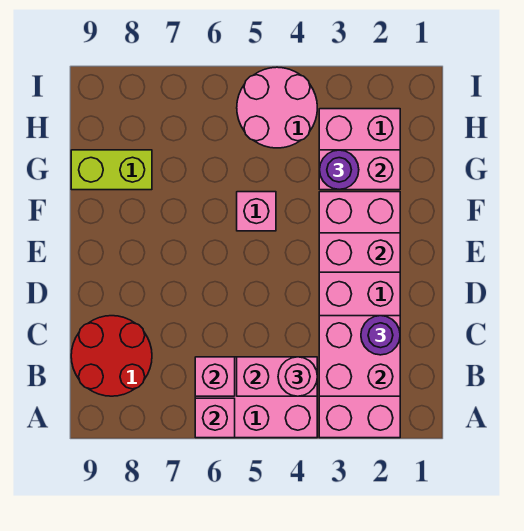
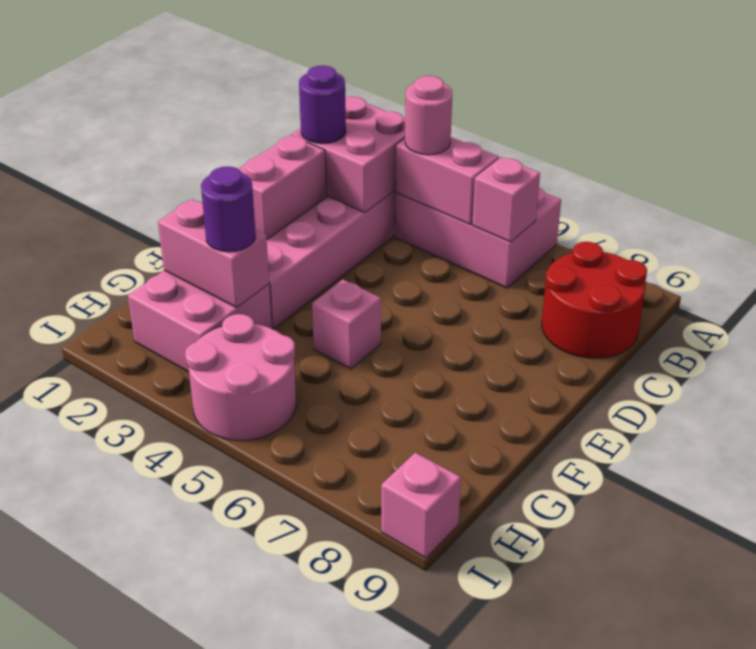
pink 1x1 brick [195,398,235,438] -> pink 1x1 brick moved to [381,452,461,558]
pink 1x2 brick [319,233,400,272] -> pink 1x2 brick turned to [239,135,326,239]
lime 1x2 brick [71,150,152,190] -> none

